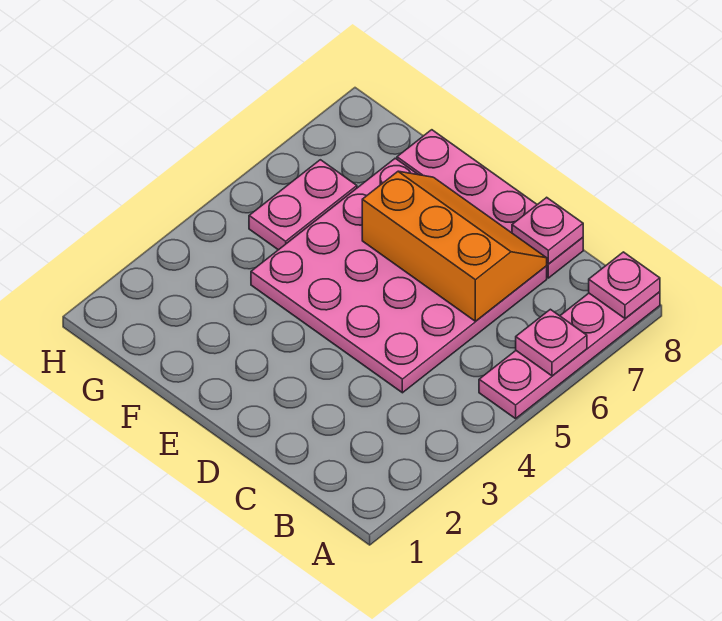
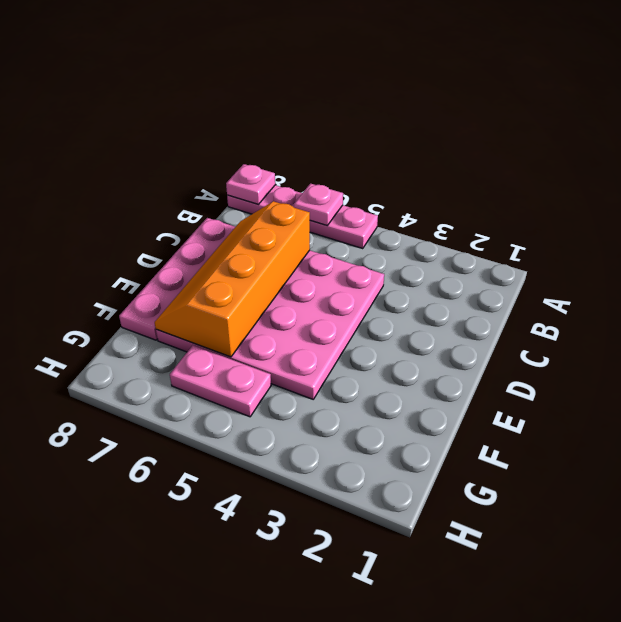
orange 2x3 slope [362,171,547,321] -> orange 2x4 slope [155,201,310,357]
pink 1x1 plate [512,197,583,264] -> none

